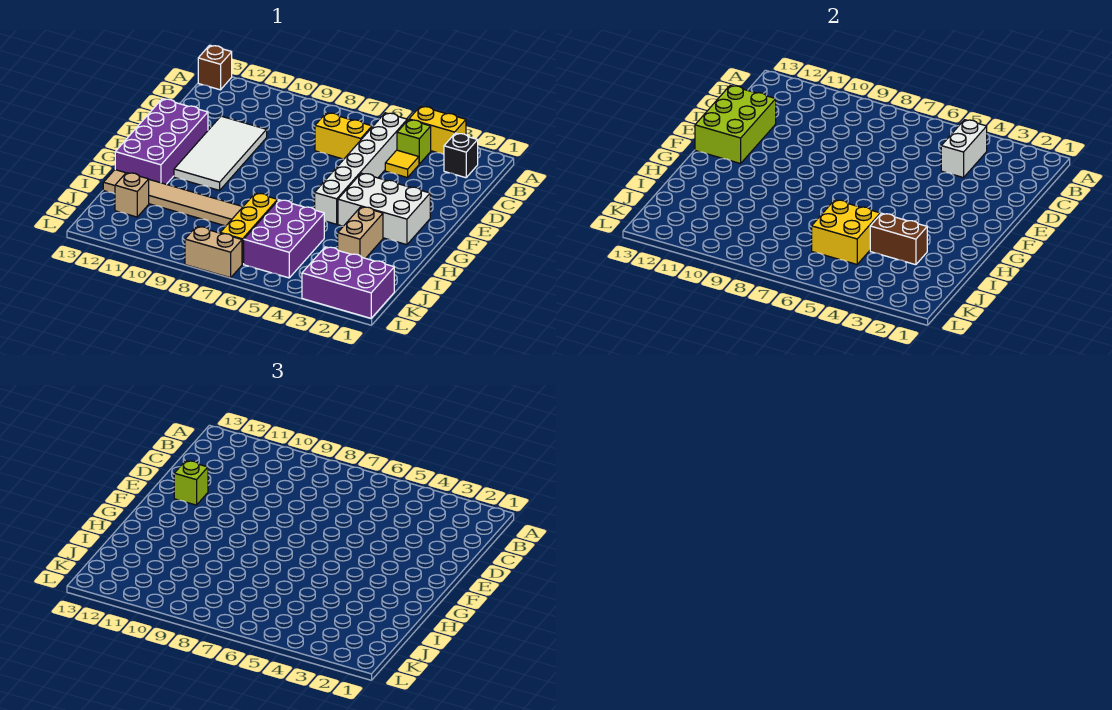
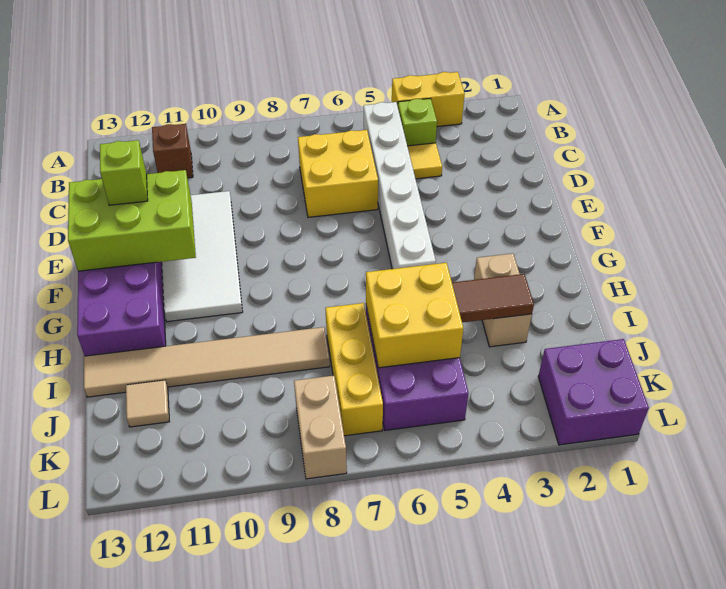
brown 1x1 brick [198,45,232,90] -> brown 1x1 brick moved to [152,124,193,178]
black 1x1 brick [444,133,478,178] -> none
white 1x2 brick [941,120,987,178] -> none
yellow 1x2 brick [315,113,372,159] -> yellow 2x2 brick [298,130,378,217]
lime 2x3 brick [695,86,776,164] -> lime 2x3 brick turned to [68,170,196,271]
white 2x3 brick [338,173,430,245] -> none
brown 1x2 brick [870,213,927,265] -> brown 1x2 tile [452,274,534,322]
tan 1x1 brick [115,173,149,217] -> tan 1x1 tile [126,380,169,427]
purple 2x3 brick [302,247,394,318] -> purple 2x2 brick [538,339,649,445]
tan 1x2 brick [185,226,242,278] -> tan 1x2 brick turned to [294,376,347,479]

